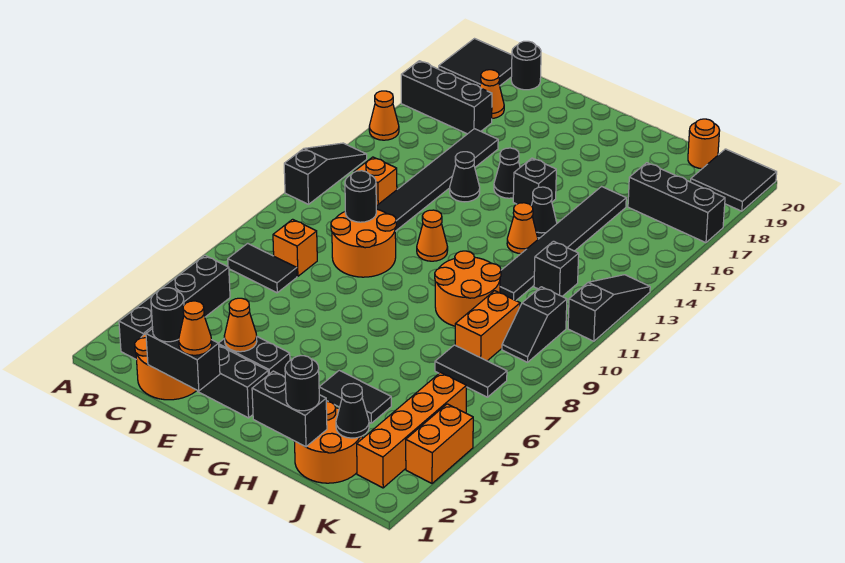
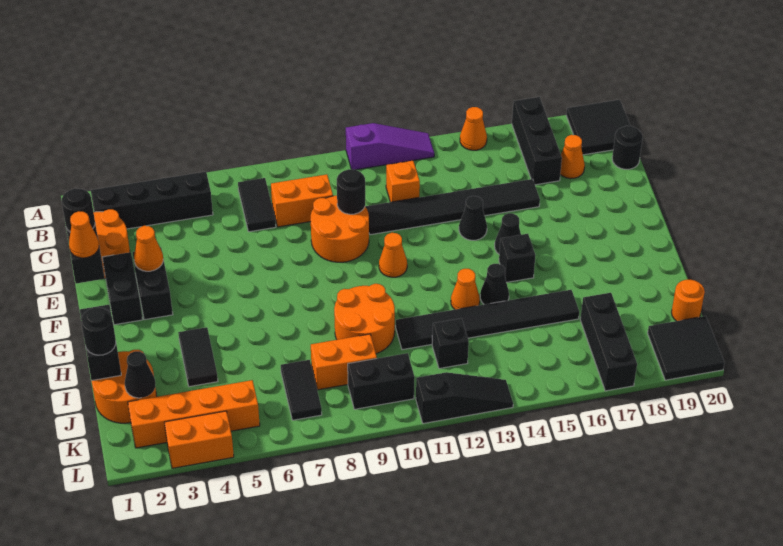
black 1x3 slope [284,143,367,204] -> purple 1x3 slope [346,123,434,170]
orange 1x1 brick [273,219,317,276] -> orange 1x2 brick [271,174,333,227]
black 1x2 slope [502,287,567,362] -> black 1x2 brick [348,353,415,409]

